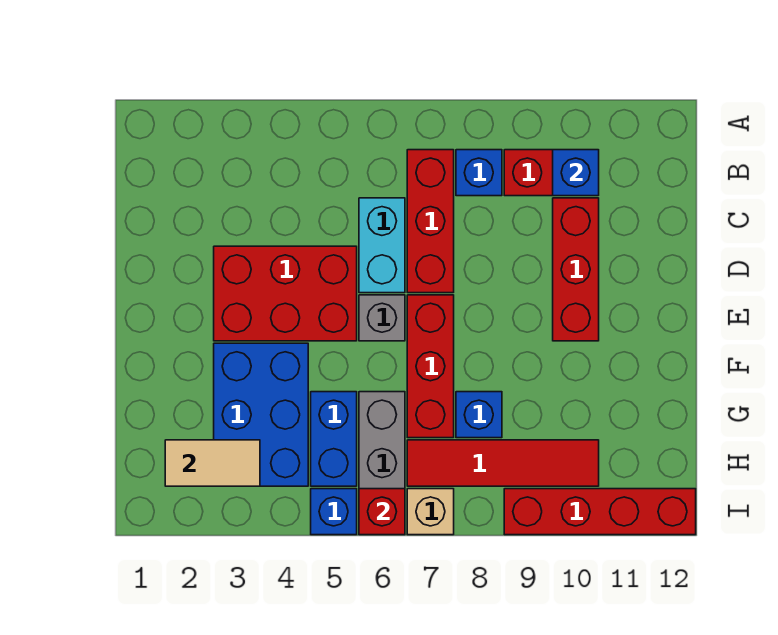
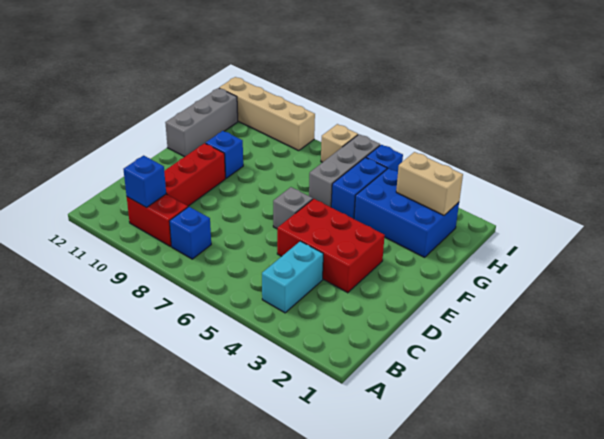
red 1x3 brick [407,150,454,293] -> none
cyan 1x2 brick [359,198,405,293] -> cyan 1x2 brick moved to [262,241,323,313]
red 1x3 brick [407,295,454,438] -> none
blue 2x3 brick [214,343,308,486] -> blue 2x3 brick turned to [354,168,459,257]
none -> grey 1x3 brick [165,88,238,157]
blue 1x1 brick [456,392,502,438] -> blue 1x1 brick moved to [206,131,243,178]
tan 1x2 tile [165,440,260,486] -> tan 1x2 brick [396,152,463,215]
red 1x4 tile [407,440,599,486] -> none
red 1x1 brick [359,489,405,535] -> none
red 1x4 brick [504,489,696,535] -> tan 1x4 brick [219,77,315,151]

